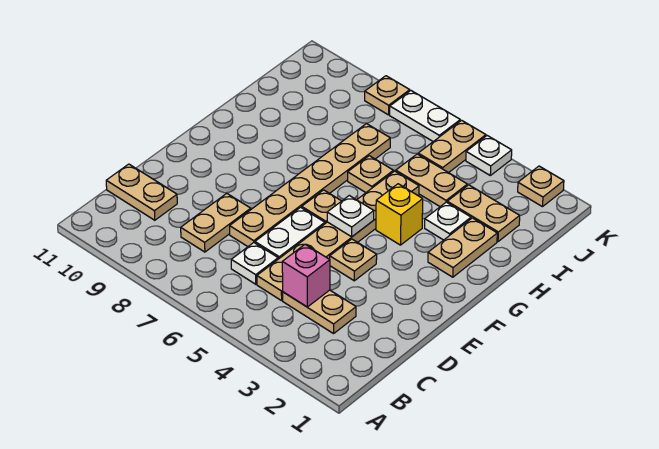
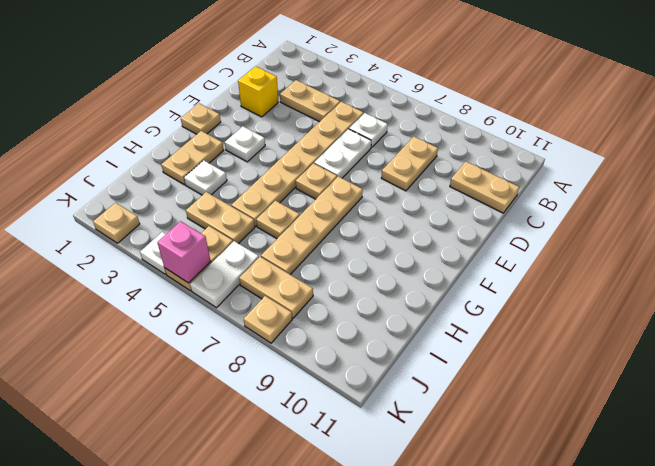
pink 1x1 brick [282,244,330,307] -> pink 1x1 brick moved to [157,221,211,283]
tan 1x6 plate [230,124,390,247] -> tan 1x4 plate [261,176,363,275]
tan 1x1 plate [330,239,377,281] -> tan 1x1 plate moved to [181,103,221,134]
white 1x1 plate [327,196,374,237] -> white 1x1 plate moved to [225,126,265,162]
yellow 1x1 brick [376,184,423,245] -> yellow 1x1 brick moved to [238,66,278,117]
tan 1x2 plate [447,185,520,242] -> tan 1x2 plate moved to [239,257,313,318]
white 1x2 plate [390,91,460,142] -> white 1x2 plate turned to [190,241,259,308]

